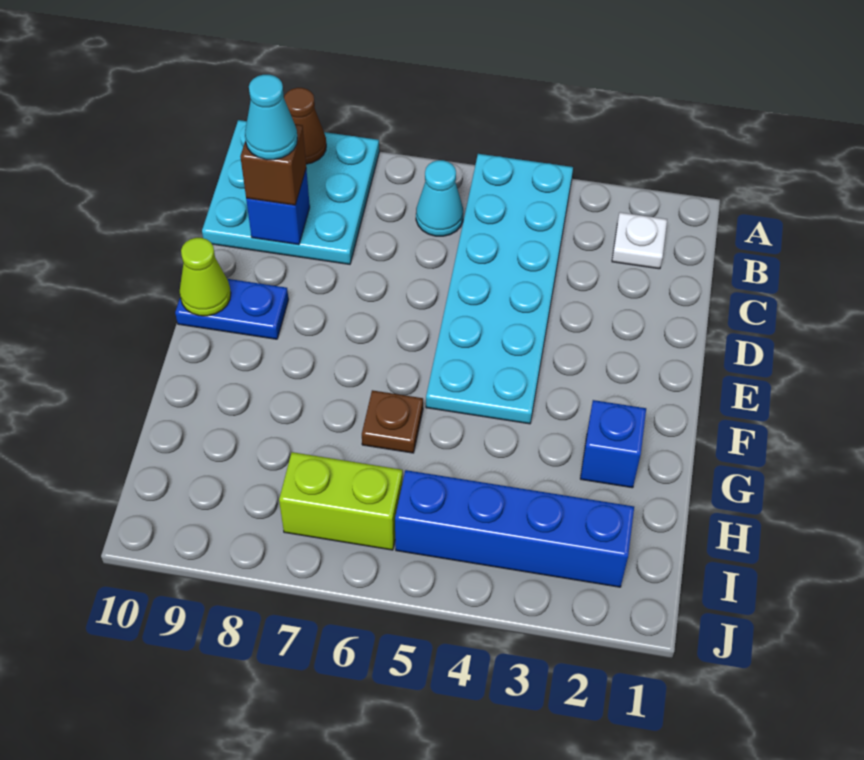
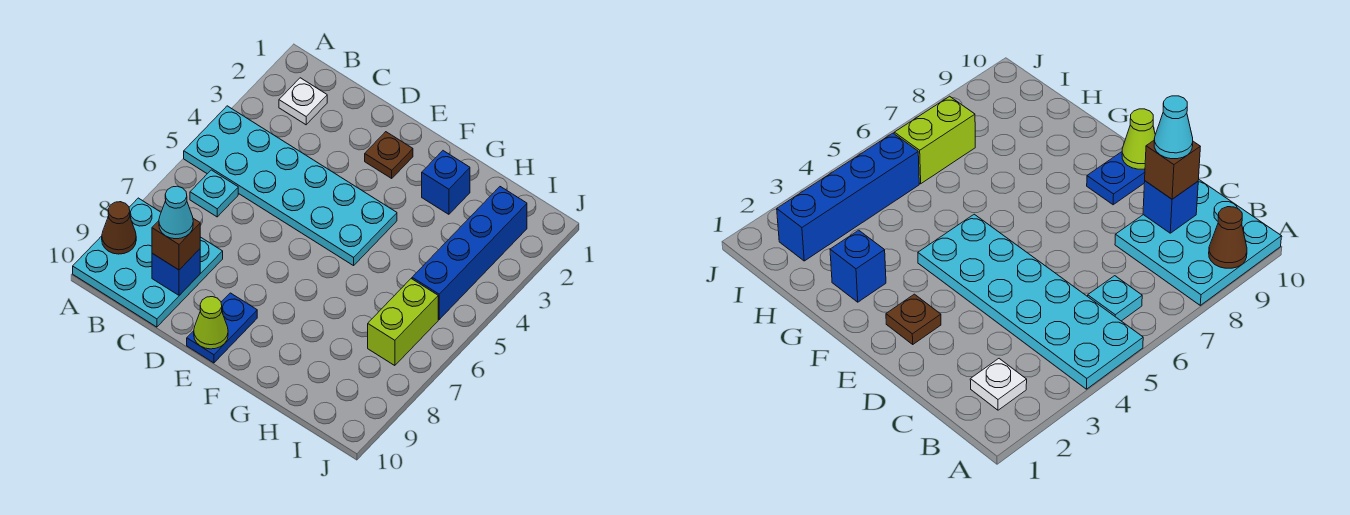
cyan 1x1 cone [416,160,463,236] -> cyan 1x1 plate [190,170,238,217]
brown 1x1 plate [362,390,423,453] -> brown 1x1 plate moved to [365,132,413,178]

